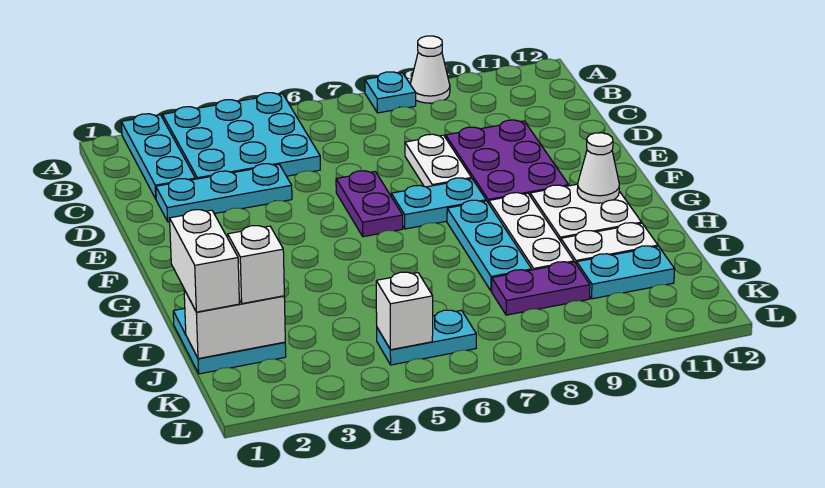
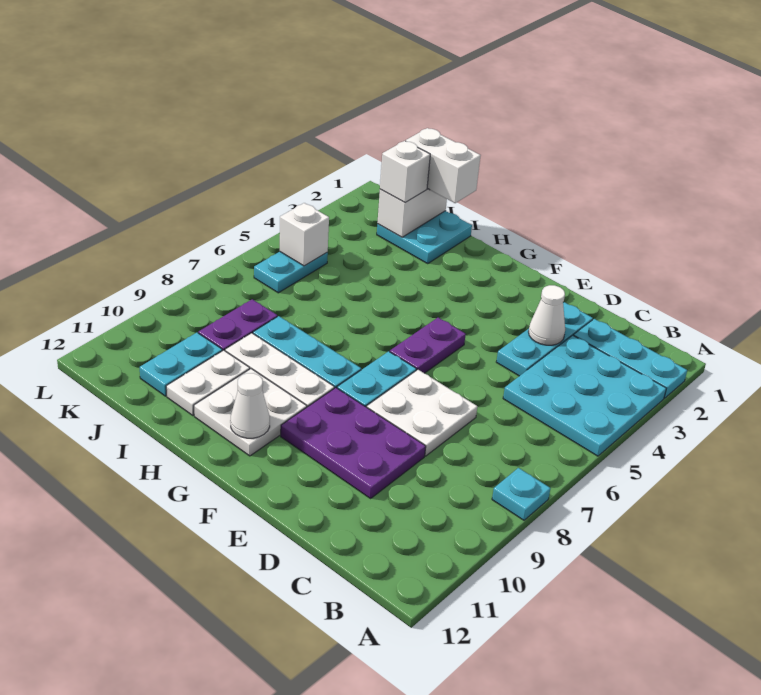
white 1x1 cone [410,36,450,103] -> white 1x1 cone moved to [529,285,565,345]
white 1x2 plate [405,134,472,187] -> white 2x2 plate [367,370,477,456]
purple 1x2 plate [336,171,403,237] -> purple 1x2 plate turned to [389,318,466,373]

